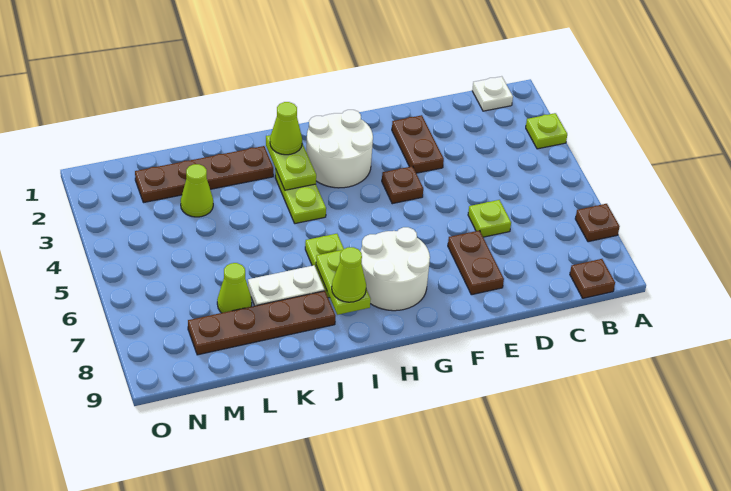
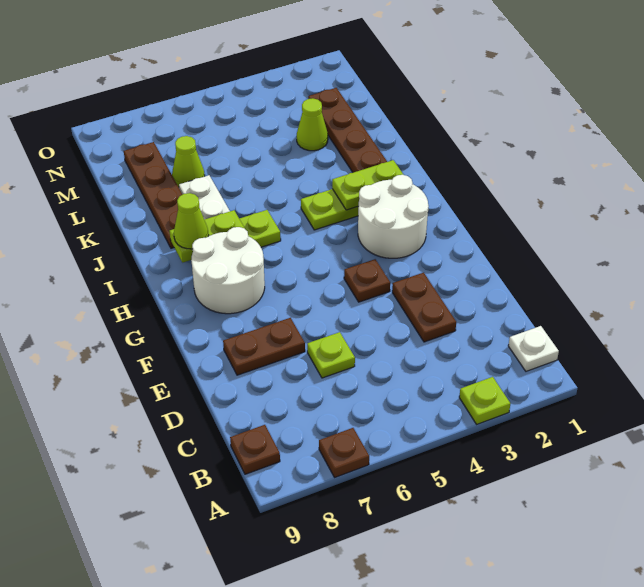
brown 1x2 plate [392,115,444,173] -> brown 1x2 plate turned to [392,273,456,342]
lime 1x1 cone [270,102,302,155] -> none

